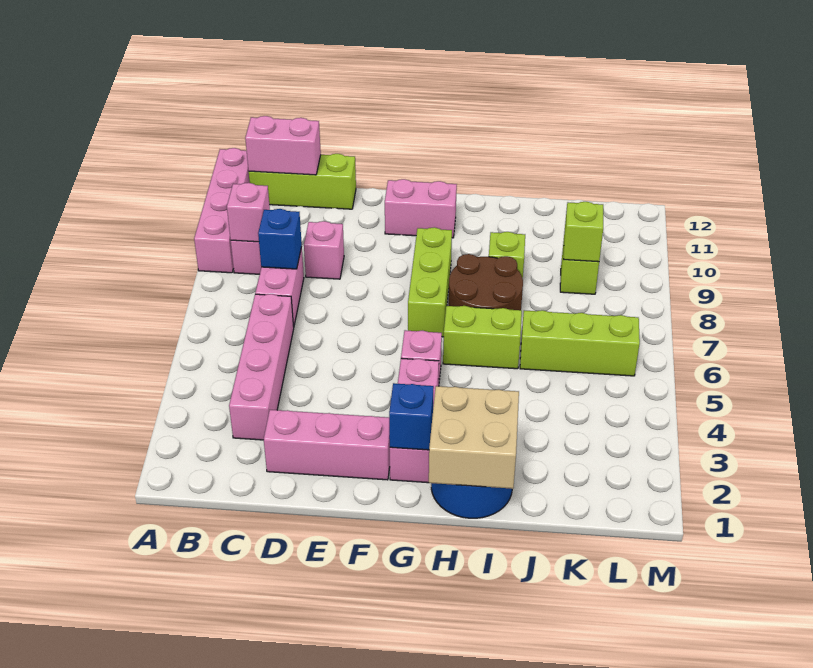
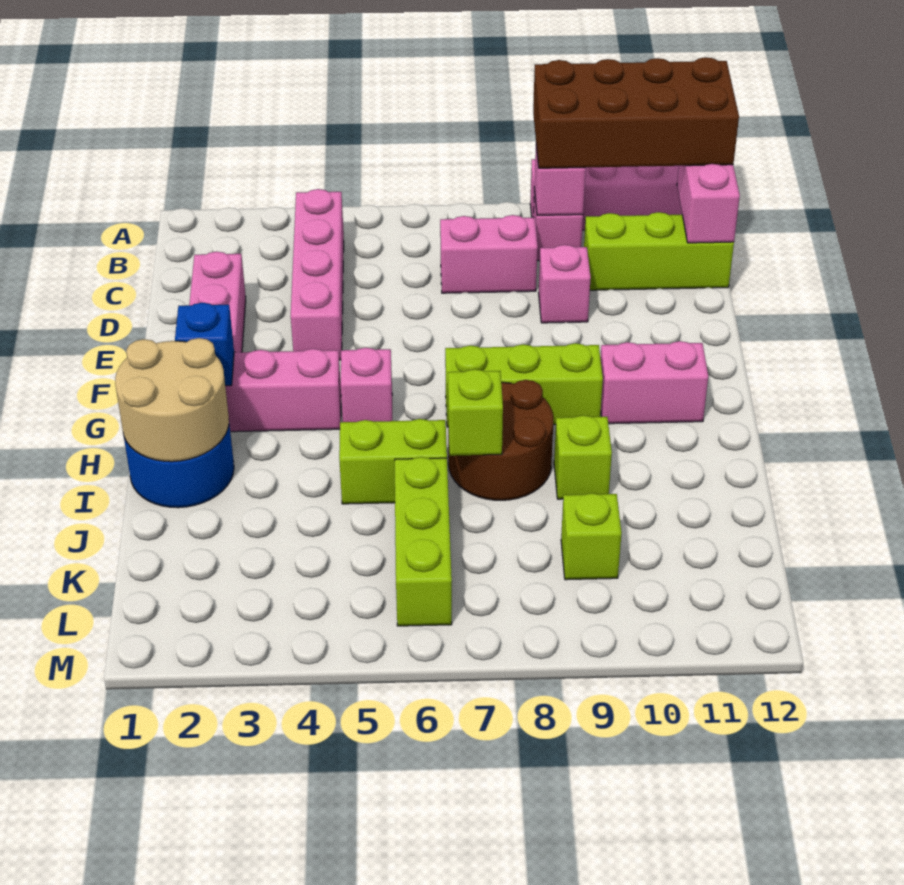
none -> brown 2x4 brick [533,57,739,168]
lime 1x3 brick [249,154,356,209] -> lime 1x3 brick turned to [584,212,734,290]
pink 1x4 brick [229,294,294,440] -> pink 1x4 brick turned to [291,189,344,360]
blue 1x1 brick [258,209,302,269] -> none
pink 1x2 brick [385,179,457,238] -> pink 1x2 brick turned to [600,341,708,424]
tan 2x2 brick [429,386,519,489] -> tan 2x2 round brick [115,338,229,462]
lime 1x2 brick [443,306,522,369] -> lime 1x2 brick turned to [339,419,447,504]
lime 1x1 brick [564,202,603,262] -> lime 1x1 brick moved to [448,369,503,456]

